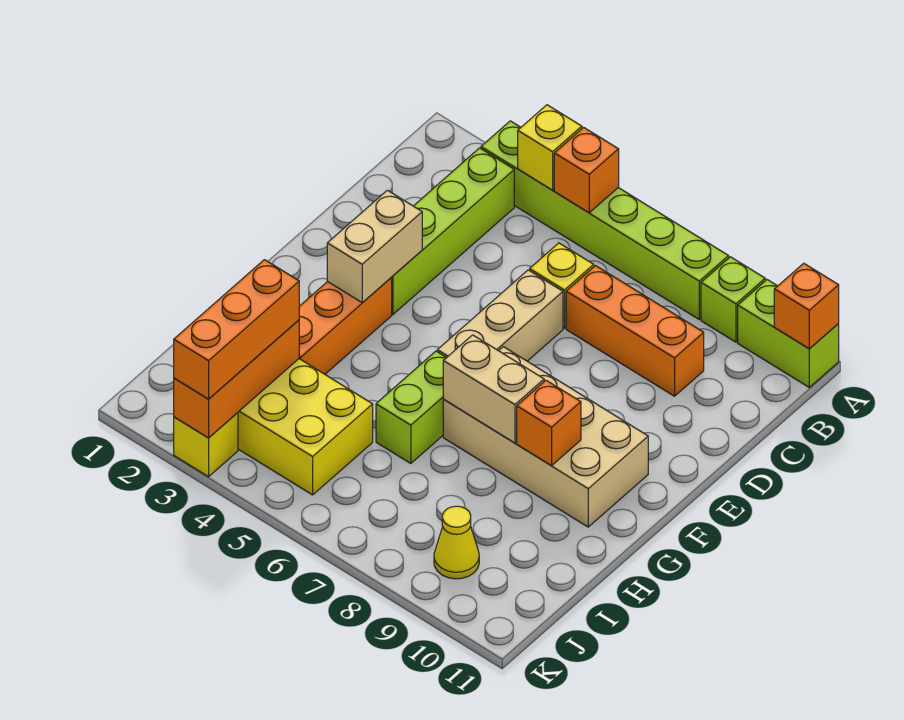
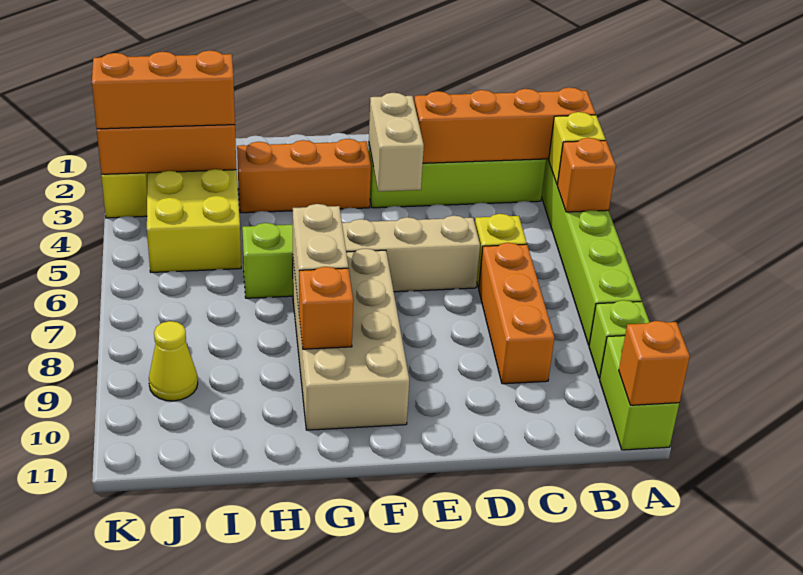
none -> orange 1x4 brick [414,87,596,163]
tan 1x2 brick [327,190,422,303] -> tan 1x2 brick turned to [369,93,424,191]

